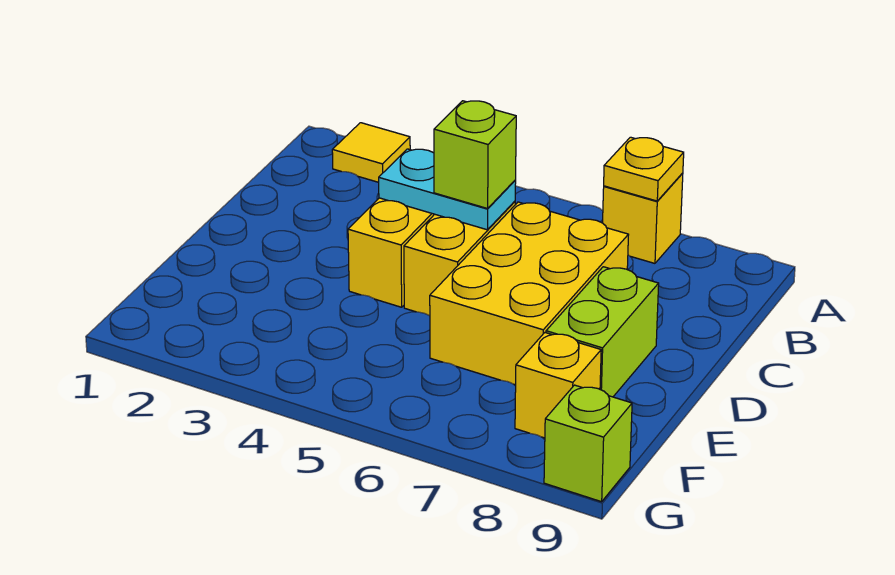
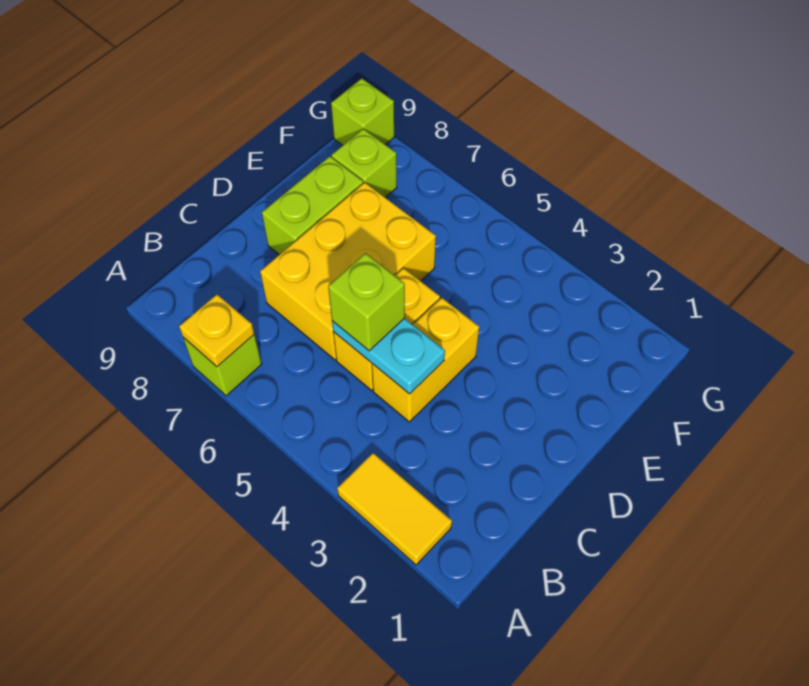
yellow 1x1 tile [332,123,410,182] -> yellow 1x2 tile [337,453,452,565]
yellow 1x1 brick [603,173,683,263] -> lime 1x1 brick [183,335,262,396]
yellow 1x1 brick [515,333,601,438] -> lime 1x1 brick [332,129,397,197]

